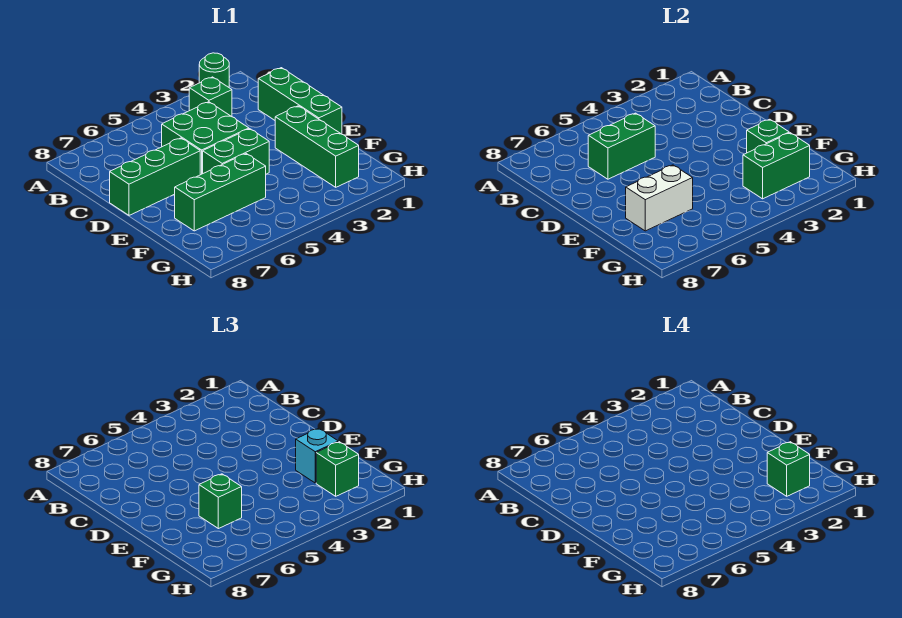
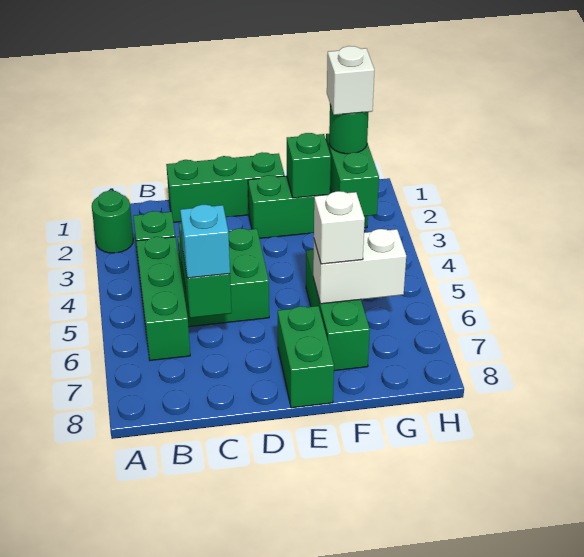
green 1x3 brick [110,138,200,215] -> green 1x3 brick moved to [136,237,190,360]
green 1x2 brick [203,129,269,174] -> green 1x2 brick moved to [278,306,334,408]
cyan 1x1 brick [296,428,338,483] -> cyan 1x1 brick moved to [180,205,230,278]
white 1x2 brick [626,165,693,231] -> white 1x2 brick turned to [313,229,406,304]
green 1x1 brick [199,474,242,529] -> white 1x1 brick [314,191,365,264]
green 1x1 brick [316,442,359,496] -> green 1x1 round brick [329,105,369,154]
green 1x1 brick [767,442,810,496] -> white 1x1 brick [327,46,375,115]

